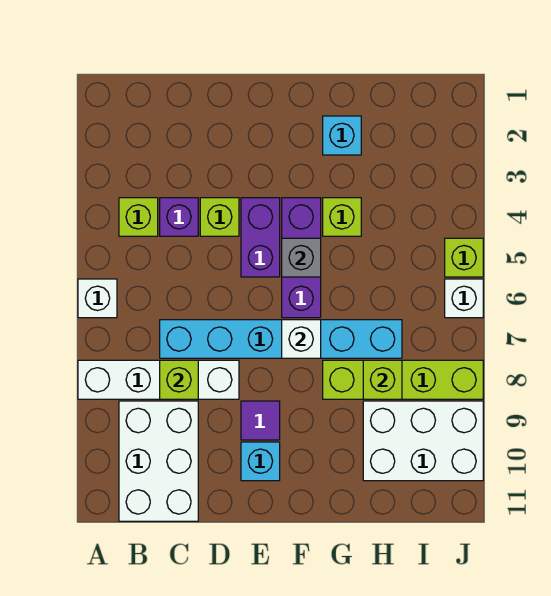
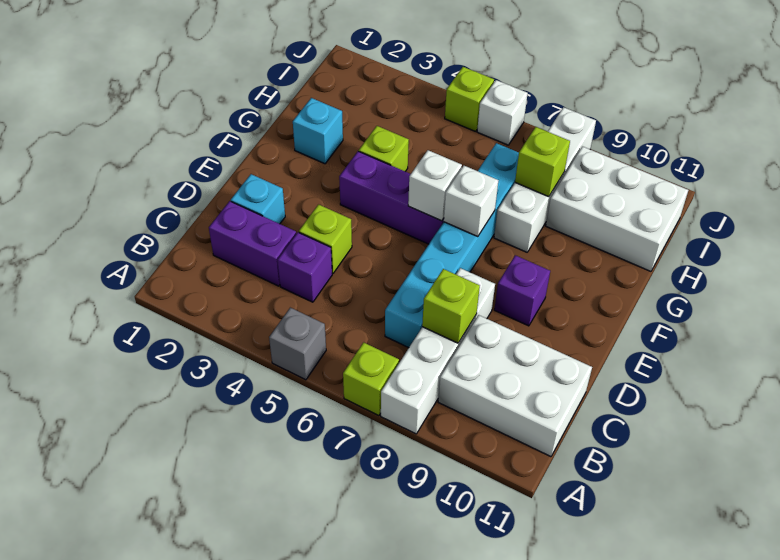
white 1x1 brick [78,279,117,318] -> white 1x1 brick moved to [408,150,462,221]
lime 1x1 brick [119,198,158,236] -> lime 1x1 brick moved to [343,342,399,416]
purple 1x2 brick [241,198,280,277] -> purple 1x2 brick moved to [209,201,296,286]
purple 1x1 tile [241,401,280,440] -> purple 1x1 brick [494,255,550,326]
cyan 1x1 brick [241,442,280,481] -> cyan 1x1 brick moved to [231,174,285,224]
grey 1x1 brick [282,238,321,277] -> grey 1x1 brick moved to [269,308,326,380]
lime 1x4 brick [323,360,483,399] -> white 1x4 brick [494,107,596,252]
white 2x3 brick [363,401,483,481] -> white 2x3 brick turned to [546,147,688,271]

